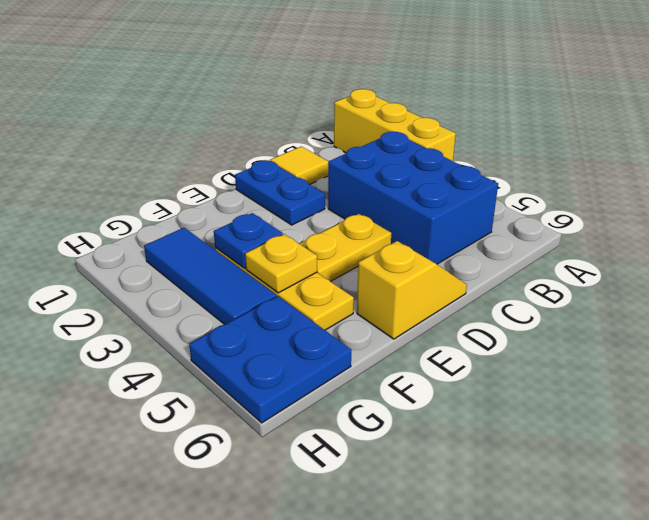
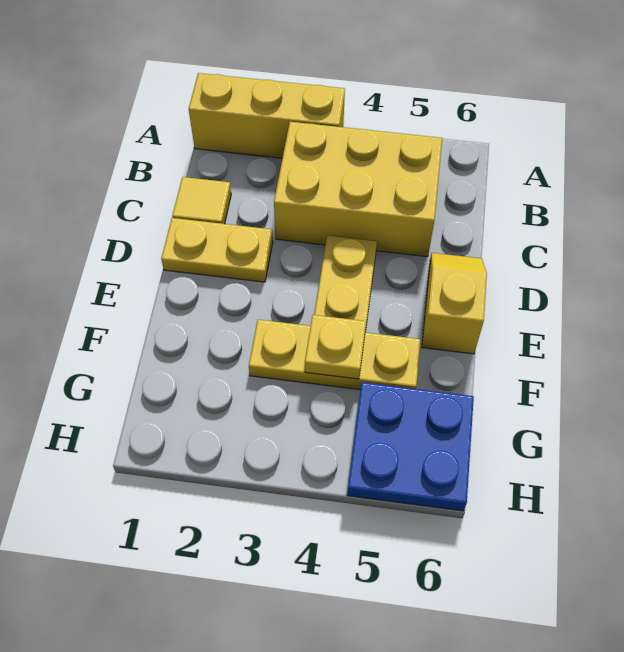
blue 2x3 brick [328,132,498,264] -> yellow 2x3 brick [274,122,442,257]
blue 1x2 plate [235,160,325,225] -> yellow 1x2 plate [161,218,273,282]
blue 1x1 plate [214,213,283,269] -> none
blue 1x3 tile [144,228,276,325] -> none

